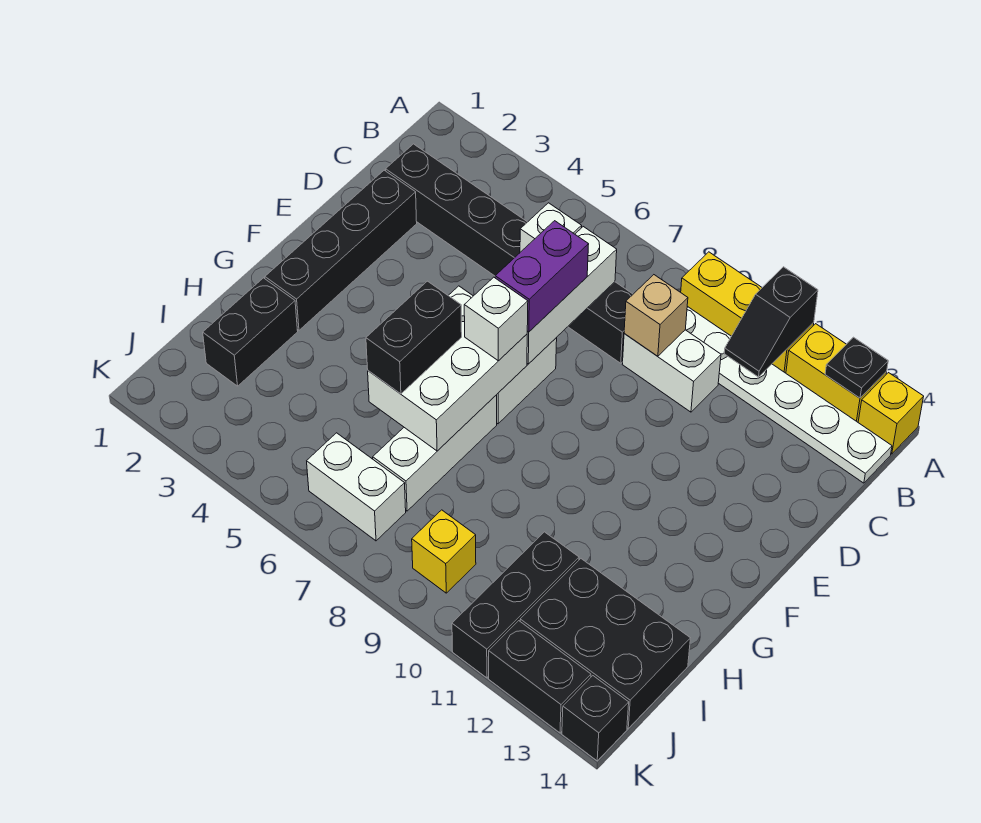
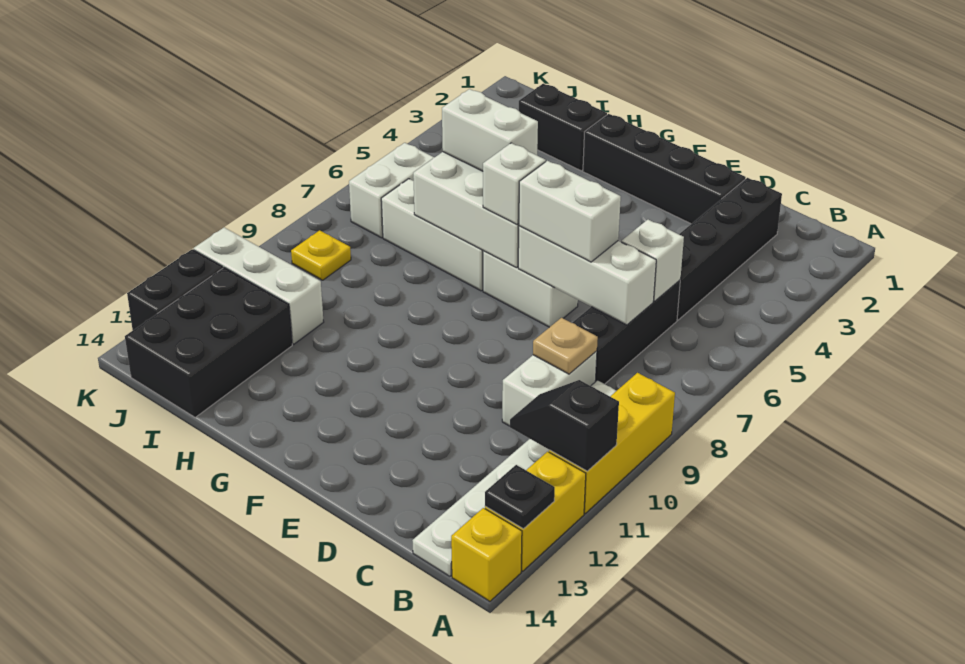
tan 1x1 brick [624,275,688,356] -> tan 1x1 plate [533,318,598,374]
purple 1x2 brick [495,221,589,332] -> white 1x2 brick [519,161,621,262]
black 1x2 brick [366,281,462,394] -> white 1x2 brick [442,89,538,171]
black 1x3 brick [452,532,579,678] -> white 1x3 brick [194,228,324,344]
yellow 1x1 brick [412,510,476,593] -> yellow 1x1 plate [291,230,351,280]
black 1x1 brick [562,676,629,761] -> none

